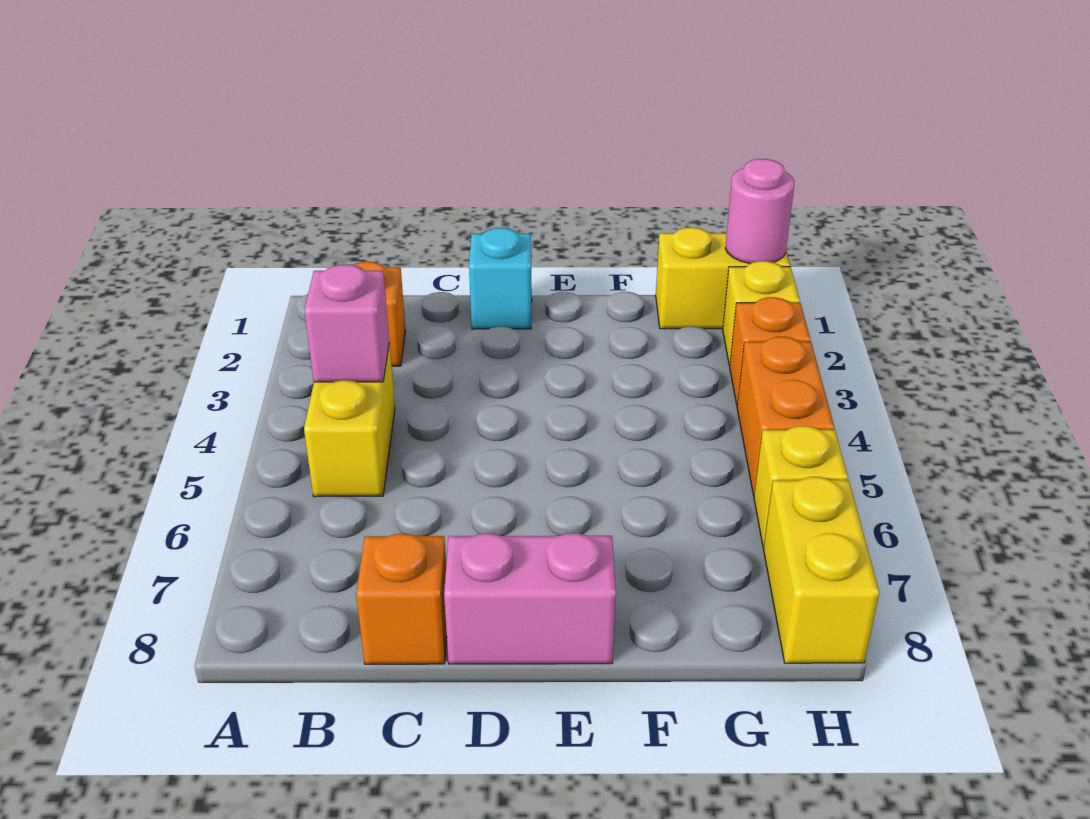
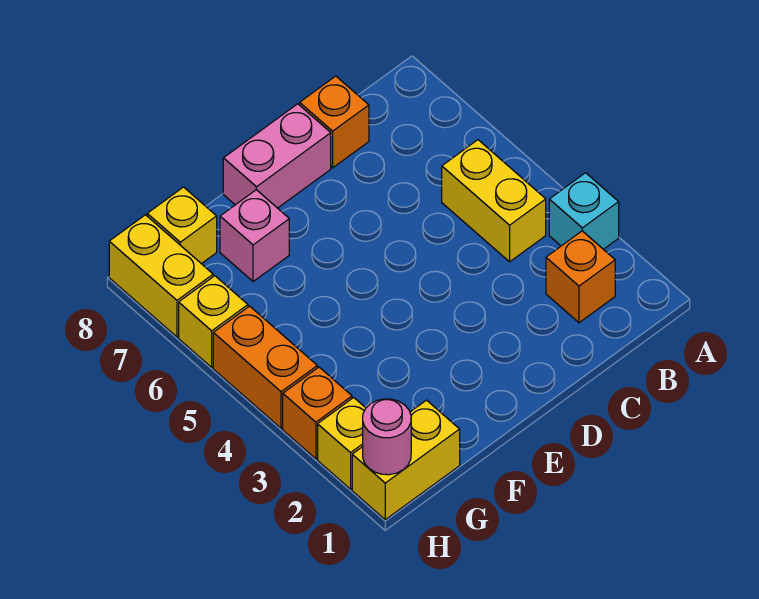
pink 1x1 brick [304,265,389,382] -> pink 1x1 brick moved to [220,190,289,282]
cyan 1x1 brick [469,228,532,329] -> cyan 1x1 brick moved to [549,173,619,249]
none -> yellow 1x1 brick [147,187,217,264]

